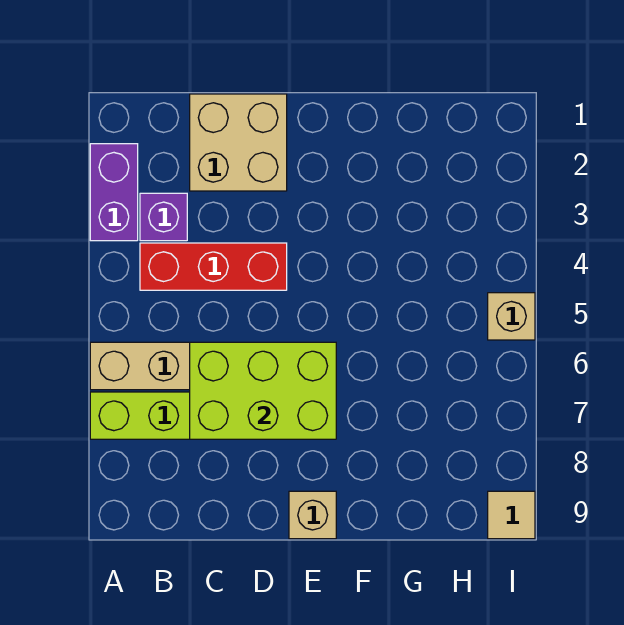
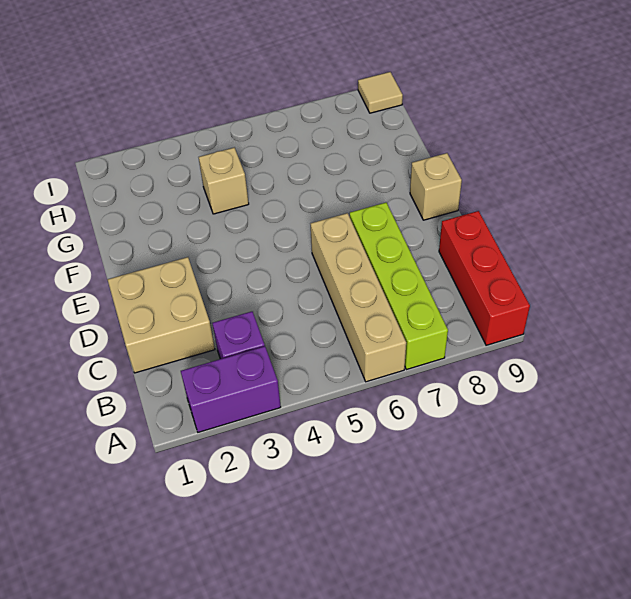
red 1x3 brick [140,243,287,290] -> red 1x3 brick moved to [439,211,530,345]
lime 2x3 brick [190,342,336,439] -> none
tan 1x1 brick [488,293,535,340] -> tan 1x1 brick moved to [199,148,249,214]

